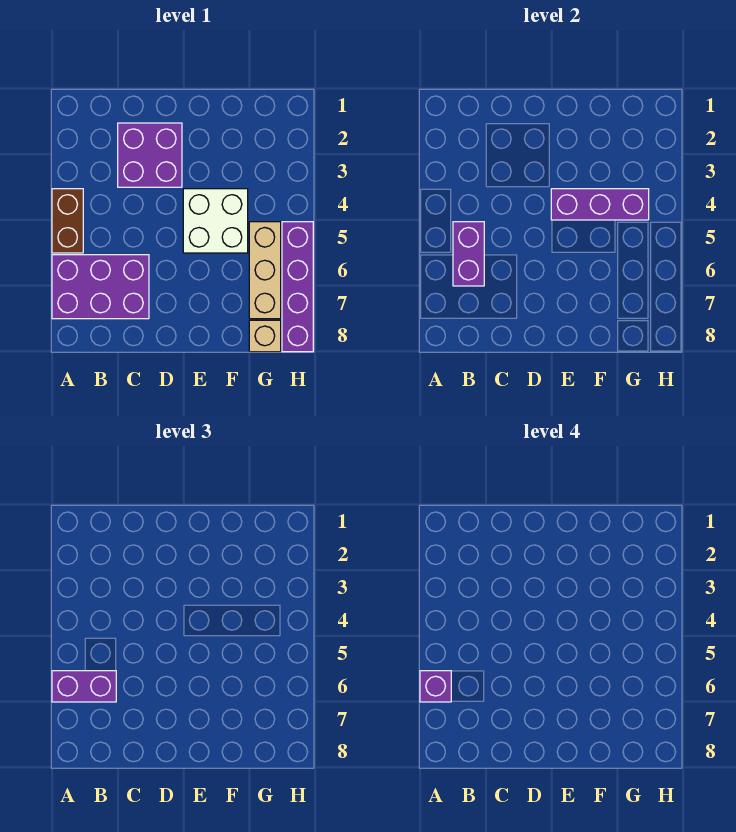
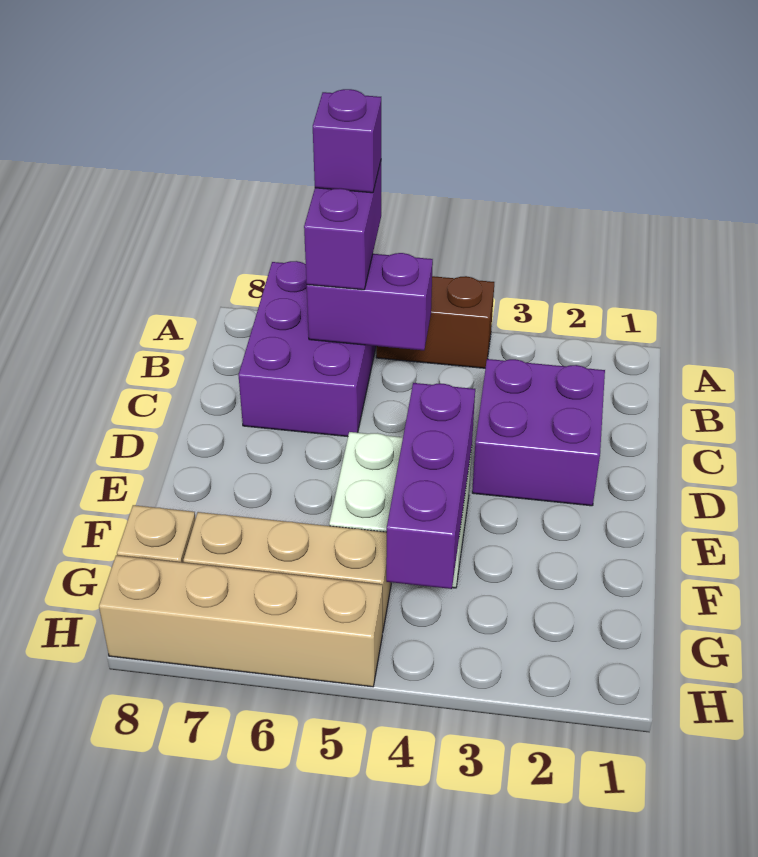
purple 1x4 brick [282,222,313,352] -> tan 1x4 brick [99,555,383,687]

